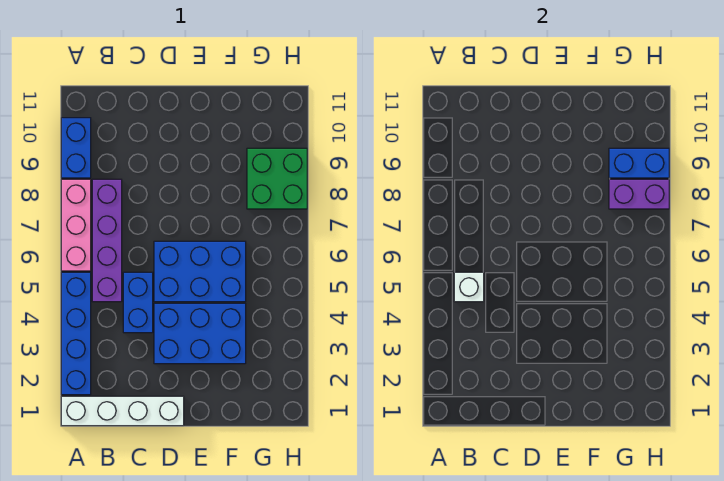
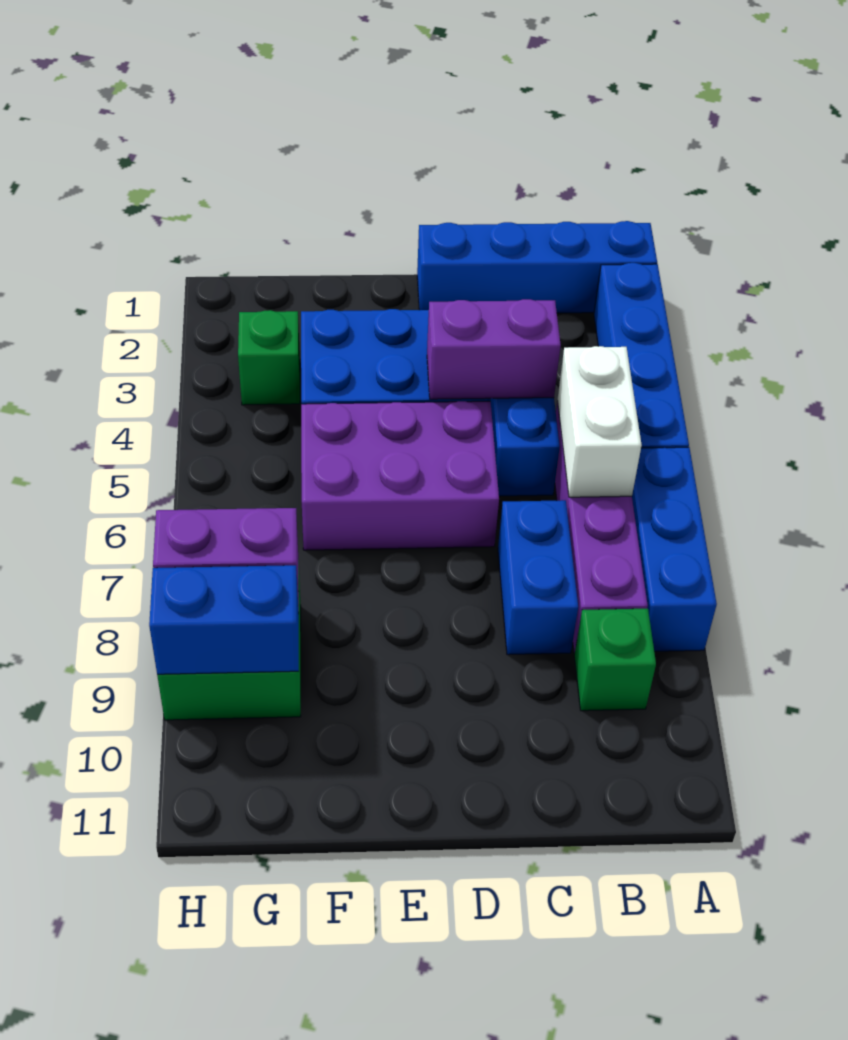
white 1x4 brick [61,396,184,426] -> blue 1x4 brick [417,221,657,313]
pink 1x3 brick [61,179,91,271] -> blue 1x3 brick [632,447,717,651]
blue 1x2 brick [61,118,91,178] -> blue 1x2 brick moved to [498,500,578,655]
white 1x1 brick [454,272,484,302] -> white 1x2 brick [557,346,642,497]
none -> green 1x1 brick [574,609,656,711]
none -> purple 1x2 brick [427,299,561,399]
blue 2x3 brick [154,241,246,302] -> purple 2x3 brick [301,401,499,550]
none -> green 1x1 brick [238,310,300,405]

